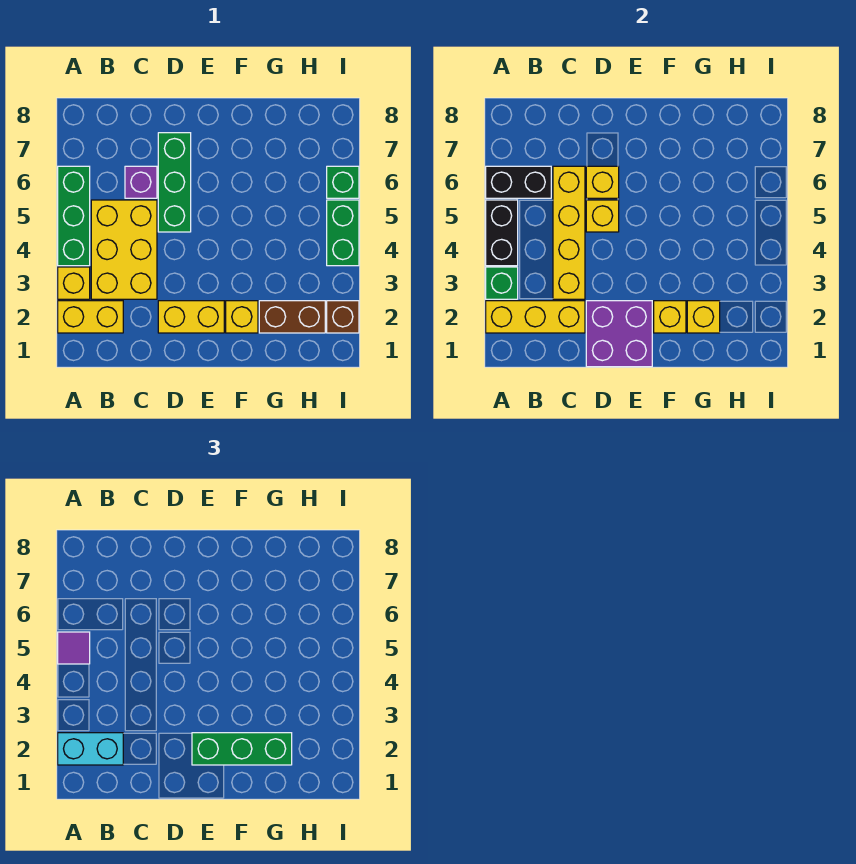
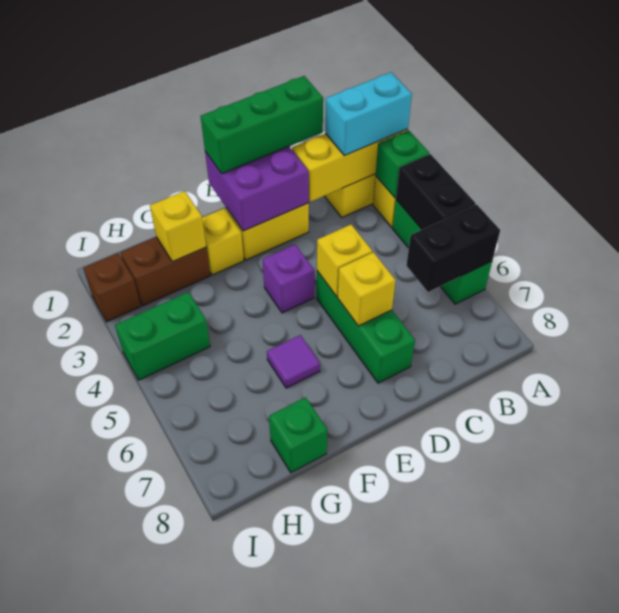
purple 1x1 tile [58,632,90,664] -> purple 1x1 tile moved to [267,335,320,388]
yellow 2x3 brick [91,200,157,299] -> none
yellow 1x4 brick [553,166,585,299] -> none
purple 1x1 brick [125,166,157,198] -> purple 1x1 brick moved to [262,245,314,313]
green 1x3 brick [192,733,292,765] -> green 1x3 brick moved to [201,76,323,174]
yellow 1x1 brick [654,301,686,333] -> none
green 1x2 brick [327,200,359,266] -> green 1x2 brick turned to [115,292,210,380]
green 1x1 brick [327,166,359,198] -> green 1x1 brick moved to [269,397,327,473]

